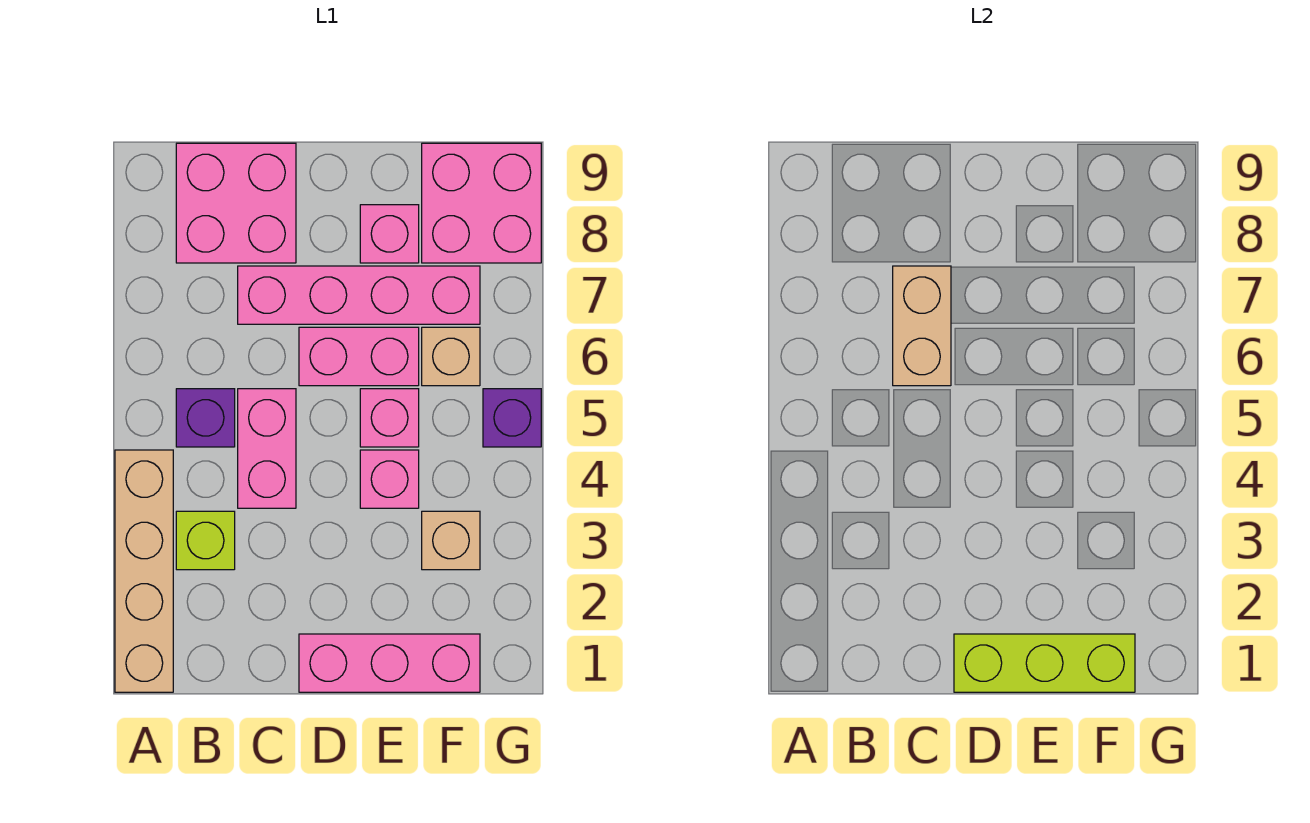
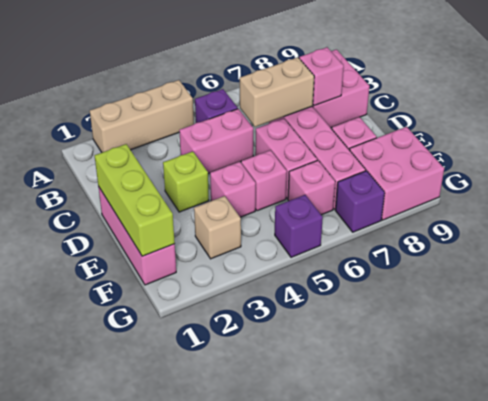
tan 1x4 brick [115,450,173,692] -> tan 1x3 brick [90,80,194,152]
lime 1x1 brick [176,511,235,570] -> lime 1x1 brick moved to [163,152,209,212]
none -> pink 1x1 brick [299,47,344,106]
tan 1x1 brick [422,327,480,386] -> pink 1x1 brick [288,160,335,215]
none -> purple 1x1 brick [335,171,385,232]

